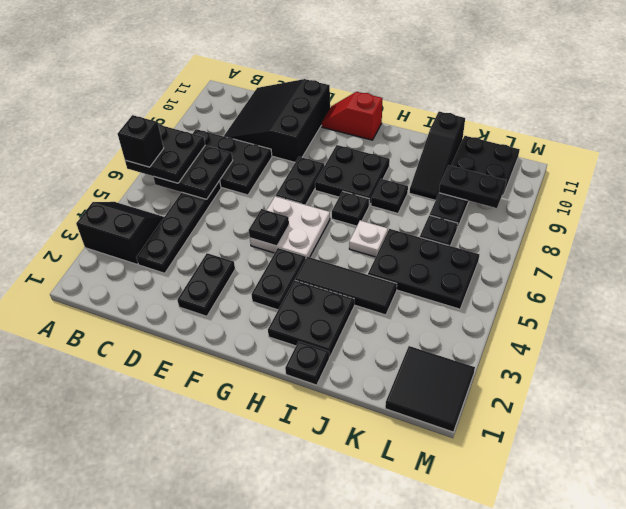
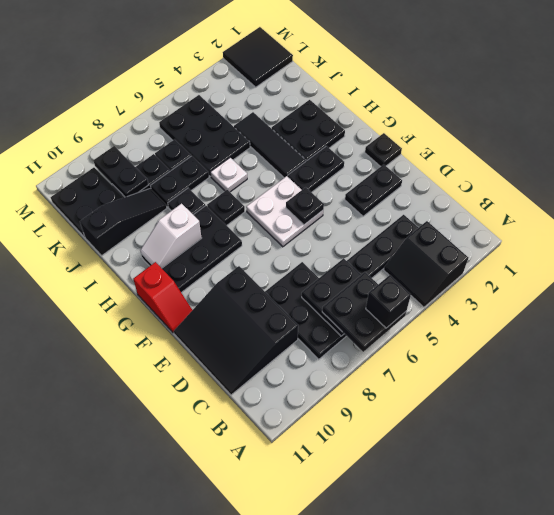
black 3x3 slope [224,79,330,162] -> black 3x3 slope turned to [174,266,298,395]
black 1x2 plate [276,157,325,205] -> black 1x2 plate moved to [151,156,209,207]
black 2x2 plate [315,145,390,205] -> black 2x3 plate [141,206,242,293]
none -> white 1x2 slope [140,204,201,268]
black 1x1 plate [285,342,329,385] -> black 1x1 plate moved to [365,133,402,167]

